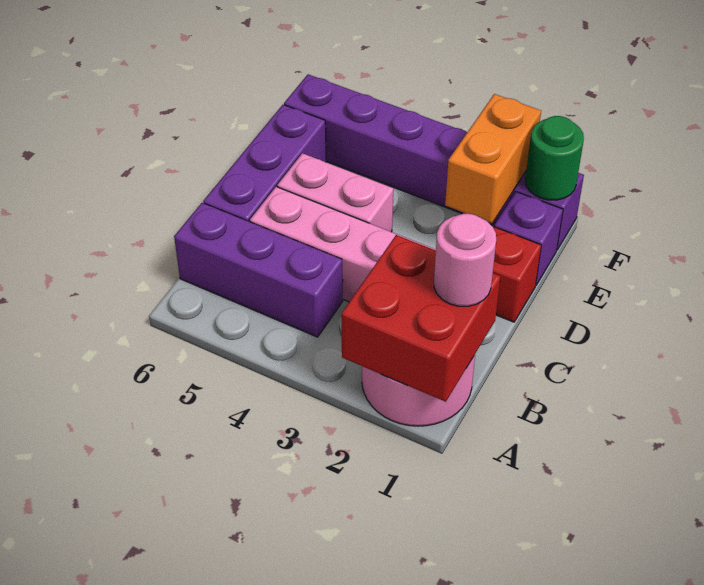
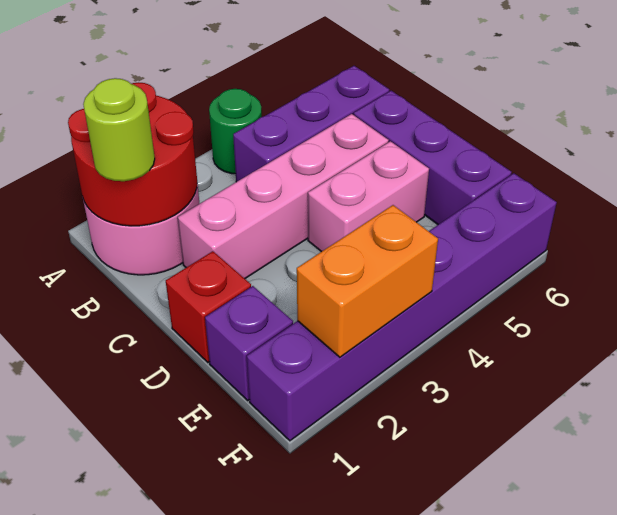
red 2x2 brick [342,235,500,402] -> red 2x2 round brick [68,82,197,226]
pink 1x1 round brick [434,214,496,306] -> lime 1x1 round brick [83,78,155,181]
orange 1x2 brick [445,94,541,223] -> orange 1x2 brick turned to [297,205,438,357]
green 1x1 round brick [525,116,584,200] -> green 1x1 round brick moved to [209,89,262,174]

